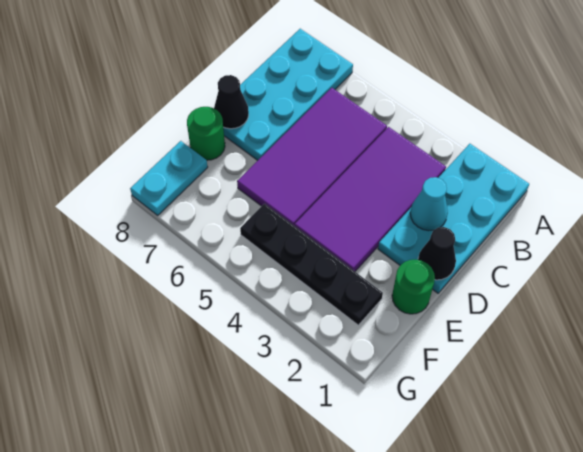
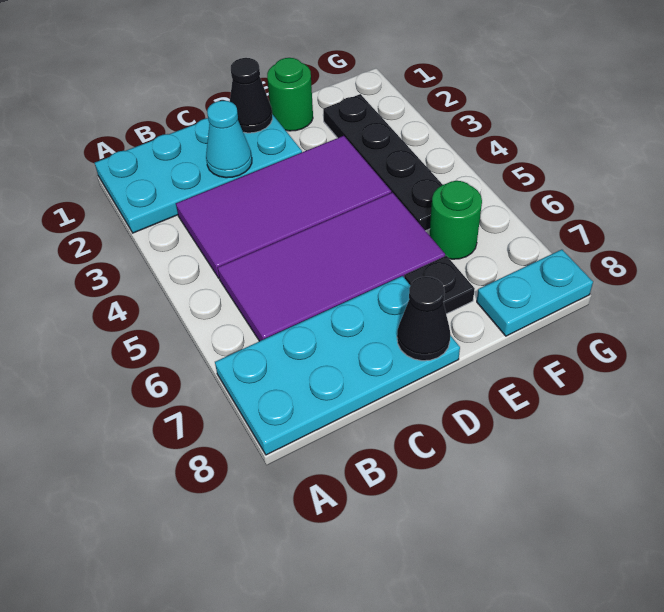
none -> black 1x1 plate [405,256,475,314]
green 1x1 round brick [187,107,225,160] -> green 1x1 round brick moved to [429,181,482,259]

